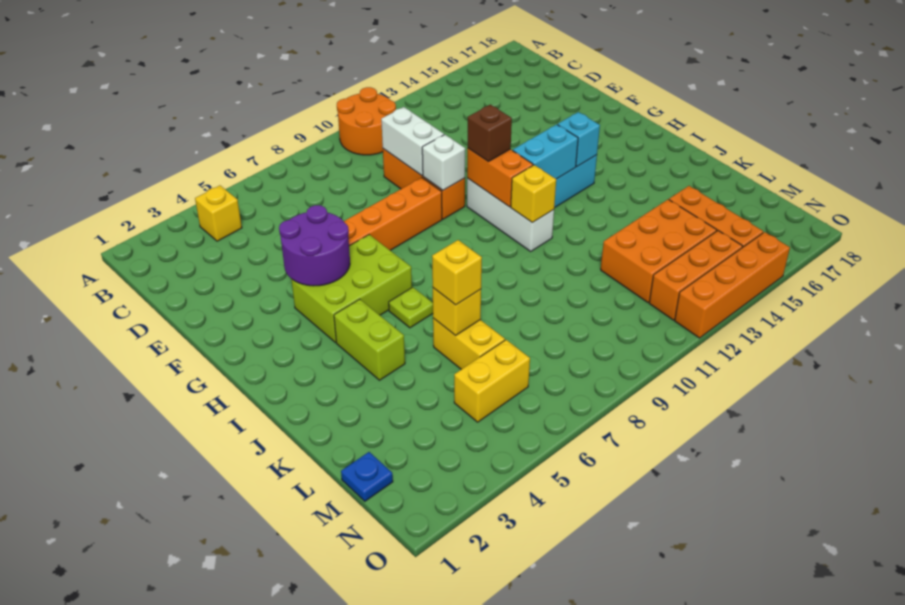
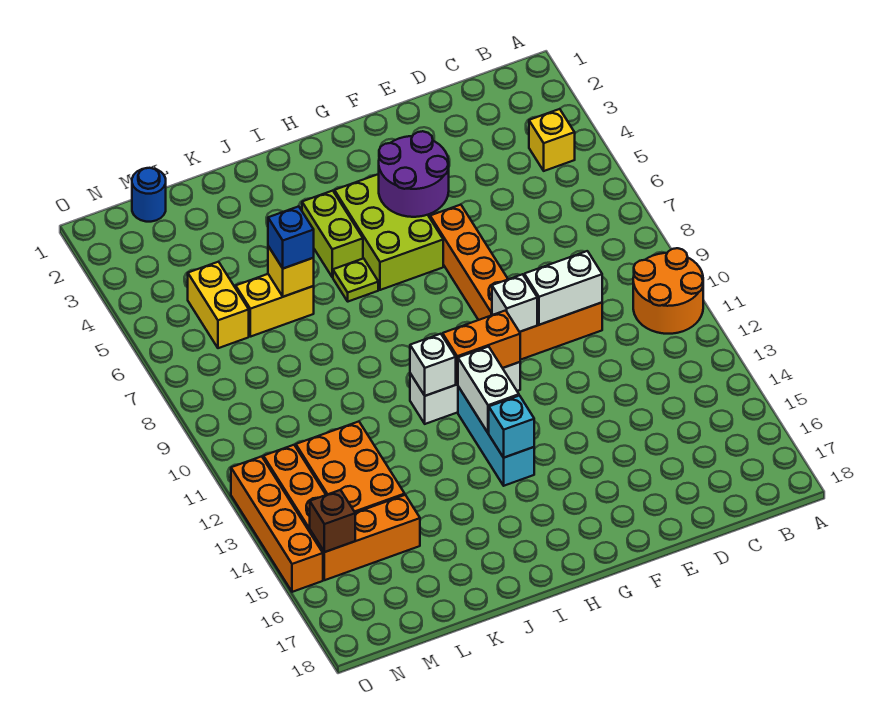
brown 1x1 brick [468,105,512,162] -> brown 1x1 brick moved to [310,490,355,552]
cyan 1x2 brick [513,124,578,179] -> white 1x2 brick [458,347,519,433]
lime 1x2 brick [334,299,405,380] -> lime 1x2 brick turned to [302,191,363,277]
yellow 1x1 brick [511,165,556,223] -> white 1x1 brick [410,334,456,396]
yellow 1x1 brick [432,240,482,305] -> blue 1x1 brick [268,206,314,269]
blue 1x1 plate [341,452,393,501] -> blue 1x1 round brick [132,168,166,222]

